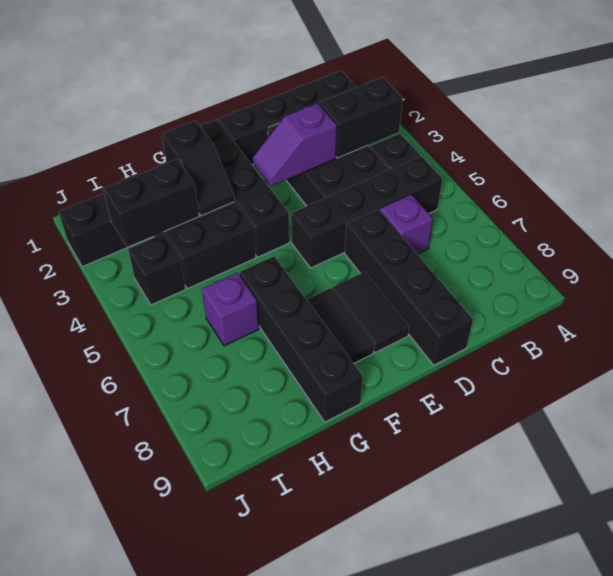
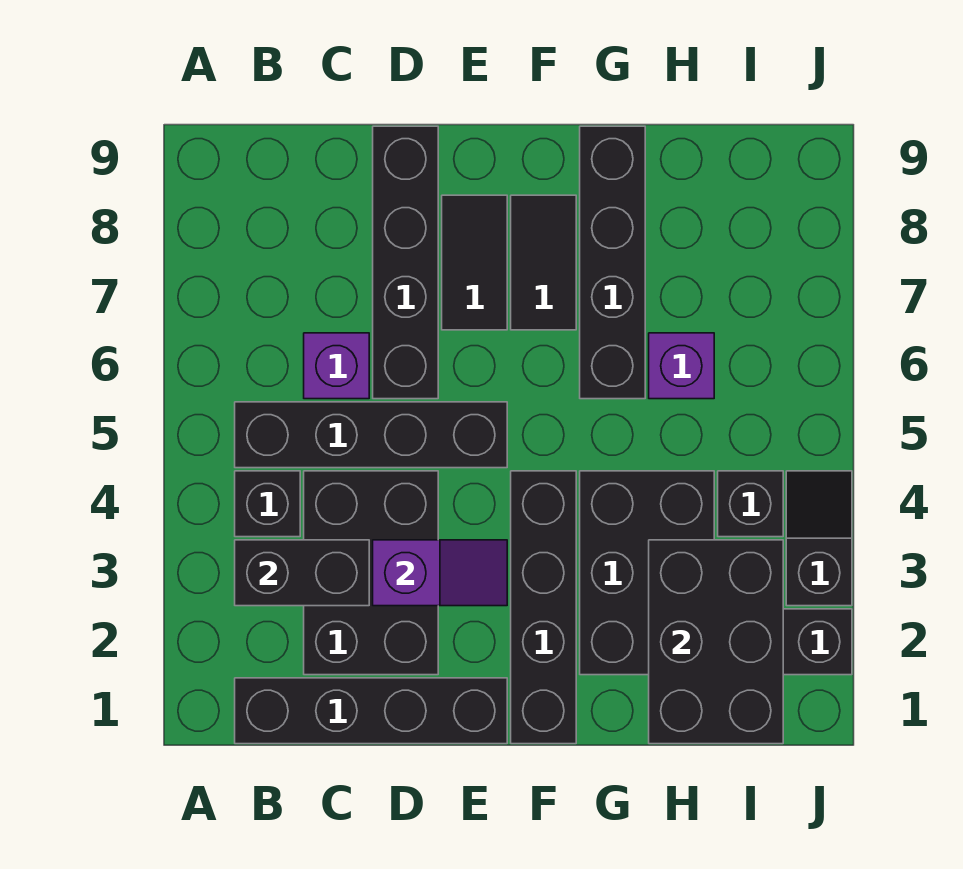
black 1x2 slope [162,121,235,216] -> black 1x2 slope moved to [786,471,852,606]
black 1x2 brick [103,159,199,247] -> black 2x3 brick [649,540,783,744]

